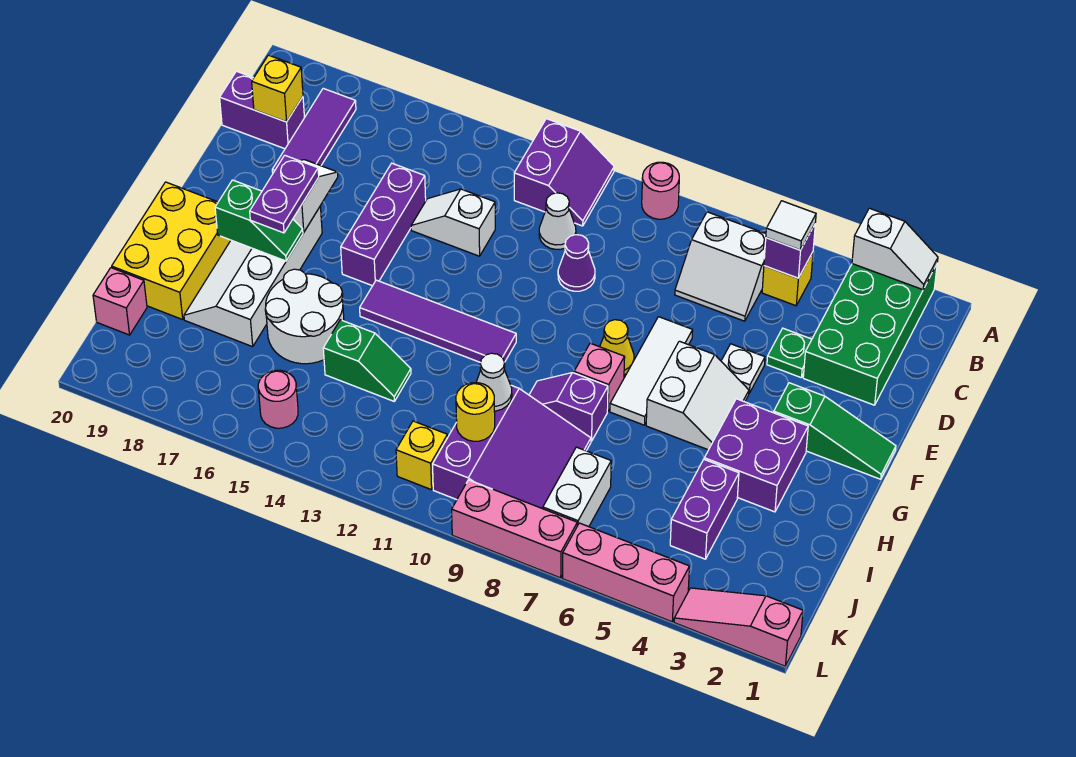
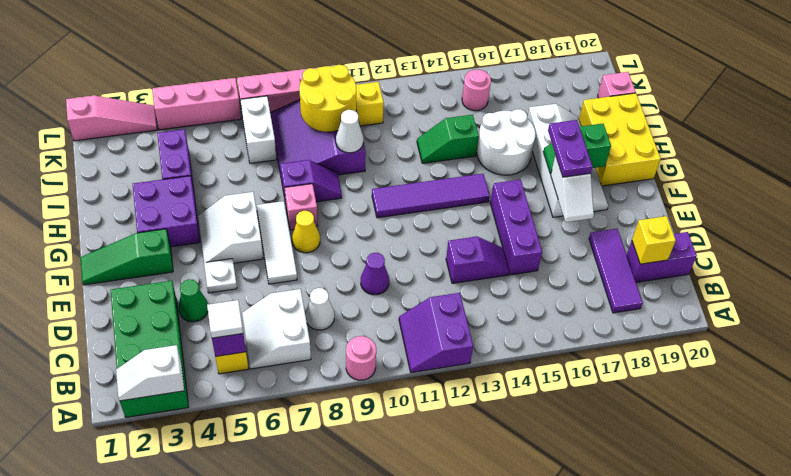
white 2x2 slope [675,212,766,321] -> white 2x2 slope turned to [242,289,311,369]
white 1x1 cone [539,193,576,249] -> white 1x1 cone moved to [305,288,334,330]
green 1x1 plate [767,328,812,378] -> green 1x1 cone [179,279,208,322]
white 1x2 slope [411,189,495,256] -> purple 1x2 slope [446,237,509,283]
yellow 1x1 round brick [456,383,495,441] -> yellow 2x2 round brick [299,65,356,132]

